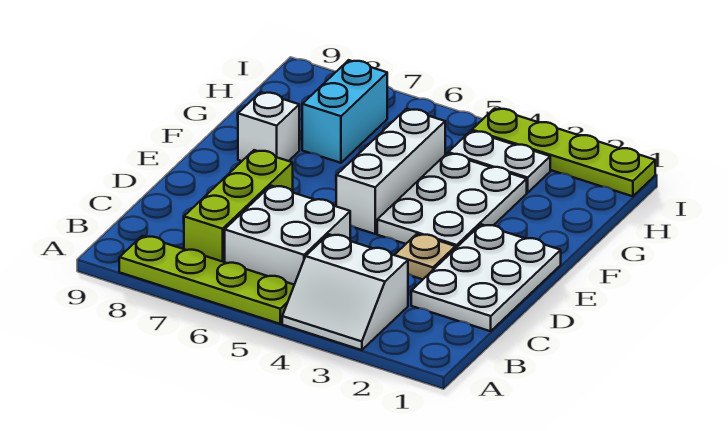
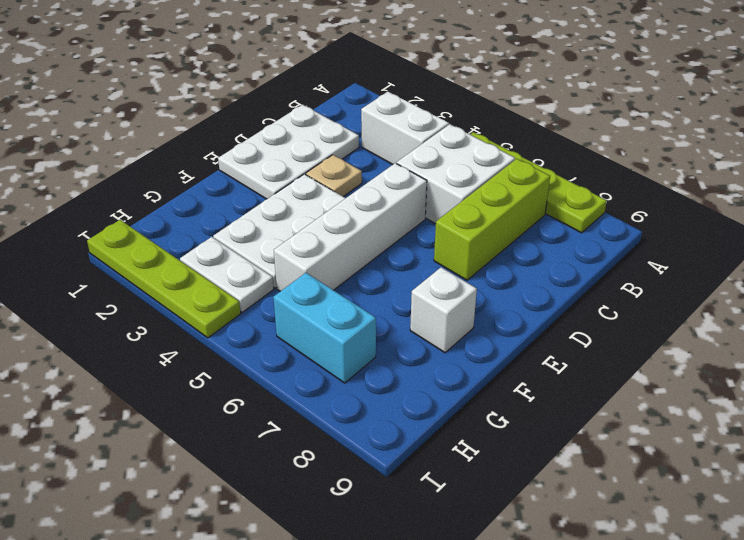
white 1x3 brick [336,109,445,234] -> white 1x4 brick [274,163,427,291]
cyan 1x2 brick [302,60,387,163] -> cyan 1x2 brick turned to [273,273,376,383]

